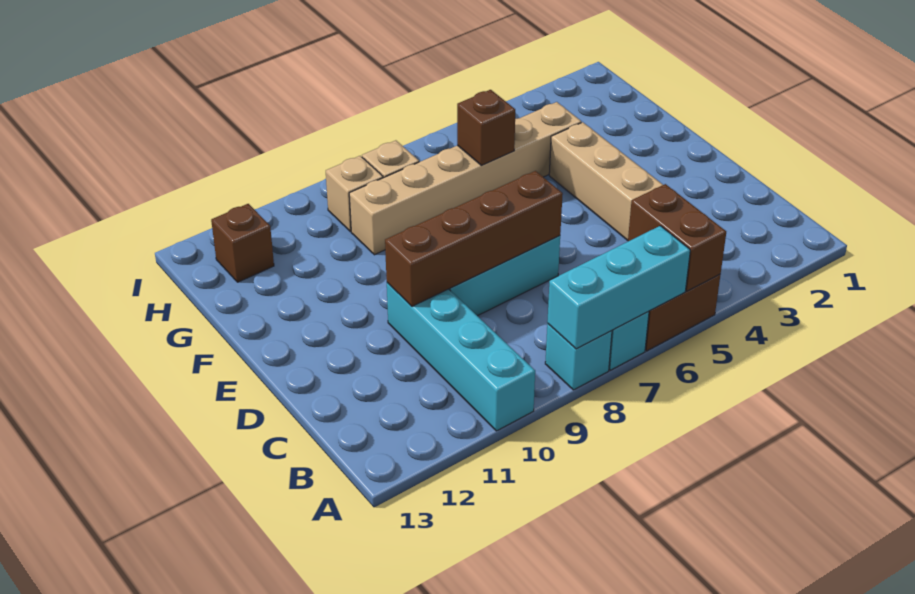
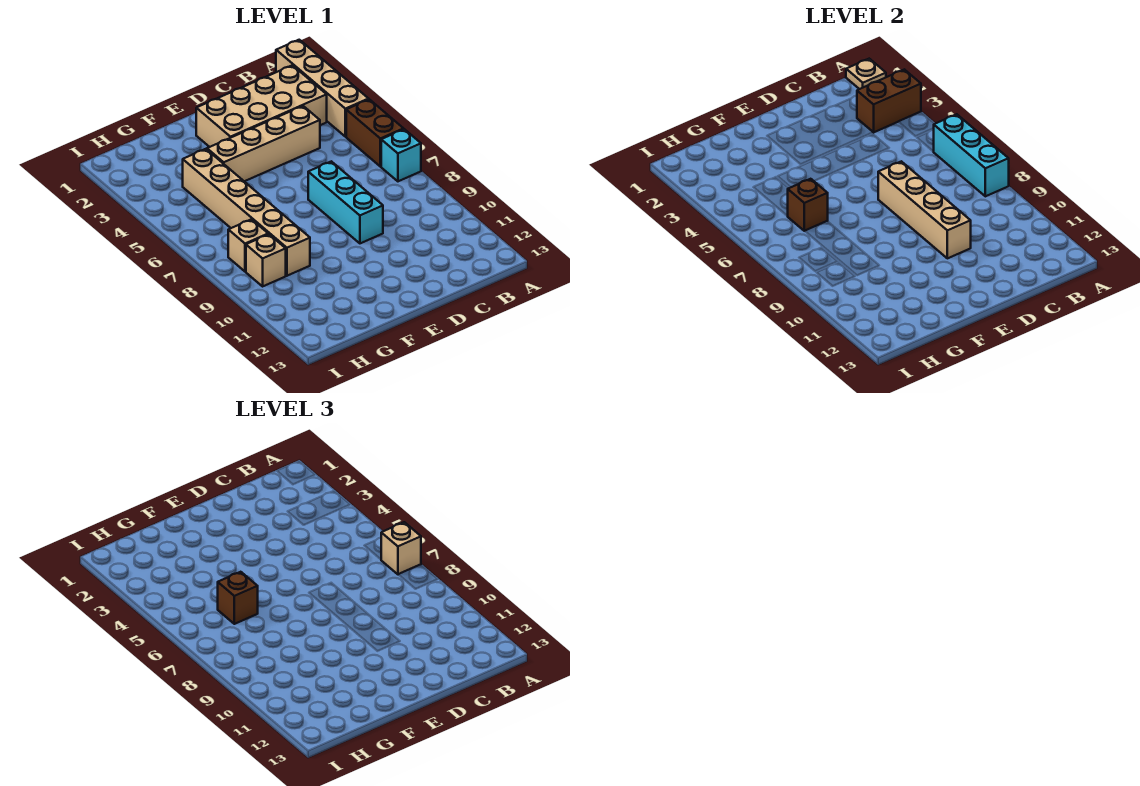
none -> tan 1x4 brick [276,40,369,137]
none -> tan 1x1 plate [846,59,886,89]
brown 1x2 brick [628,184,726,291] -> brown 1x2 brick moved to [857,69,921,132]
none -> tan 1x1 brick [381,522,421,574]
cyan 1x1 brick [545,324,612,390] -> none
cyan 1x4 brick [387,283,535,431] -> none
none -> tan 2x4 brick [196,65,327,147]
brown 1x4 brick [385,171,563,306] -> tan 1x4 brick [878,161,971,258]
brown 1x1 brick [211,204,274,282] -> brown 1x1 brick moved to [218,572,258,624]

